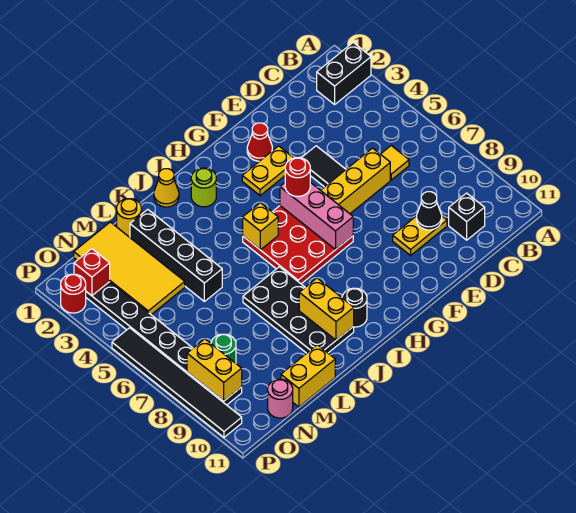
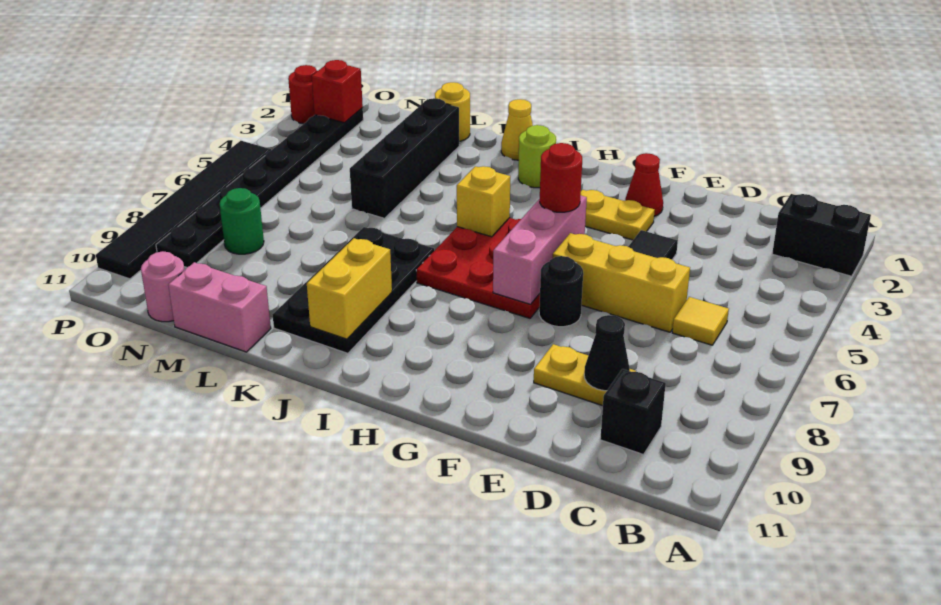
black 1x1 round brick [342,288,367,327] -> black 1x1 round brick moved to [539,256,583,327]
yellow 1x2 brick [281,345,335,407] -> pink 1x2 brick [168,262,271,352]
yellow 2x4 tile [74,222,185,315] -> none
yellow 1x2 brick [187,339,242,401] -> none

